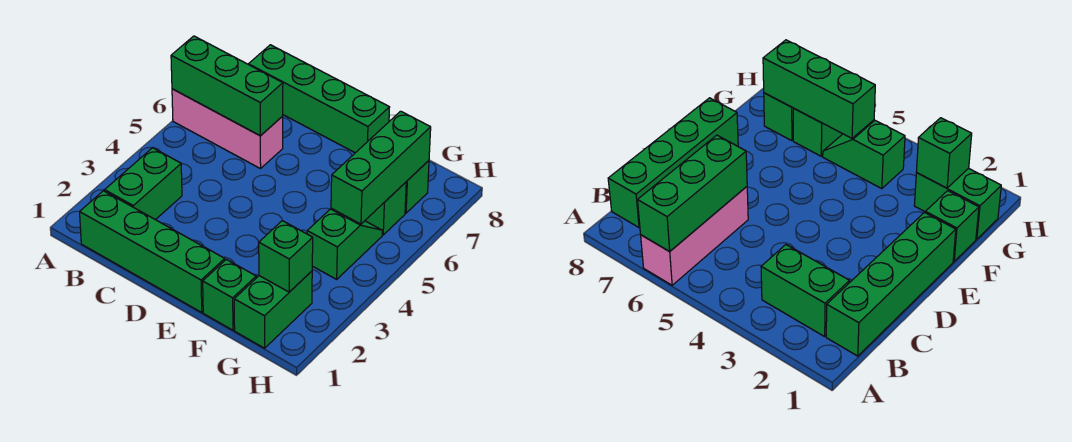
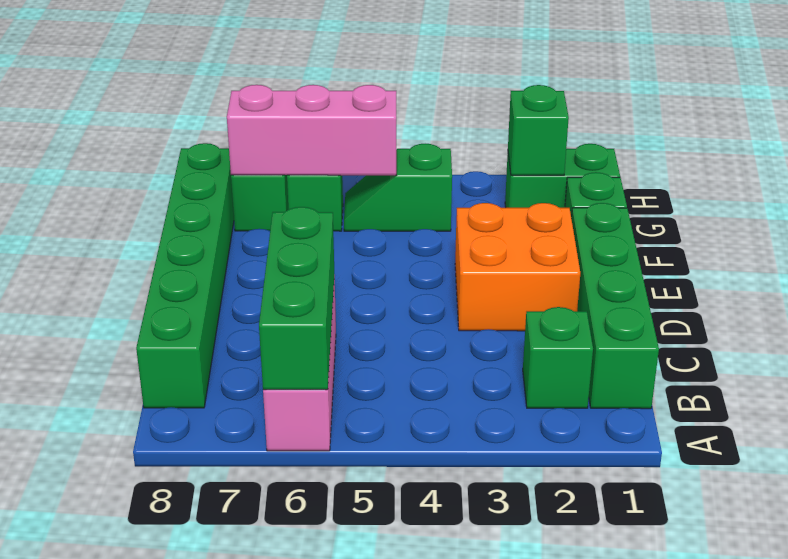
green 1x2 brick [105,148,182,220] -> green 1x1 brick [523,307,593,408]
green 1x4 brick [248,45,390,153] -> green 1x6 brick [136,143,234,408]
none -> orange 2x2 brick [455,203,580,331]
green 1x3 brick [331,111,431,224] -> pink 1x3 brick [227,85,396,175]

